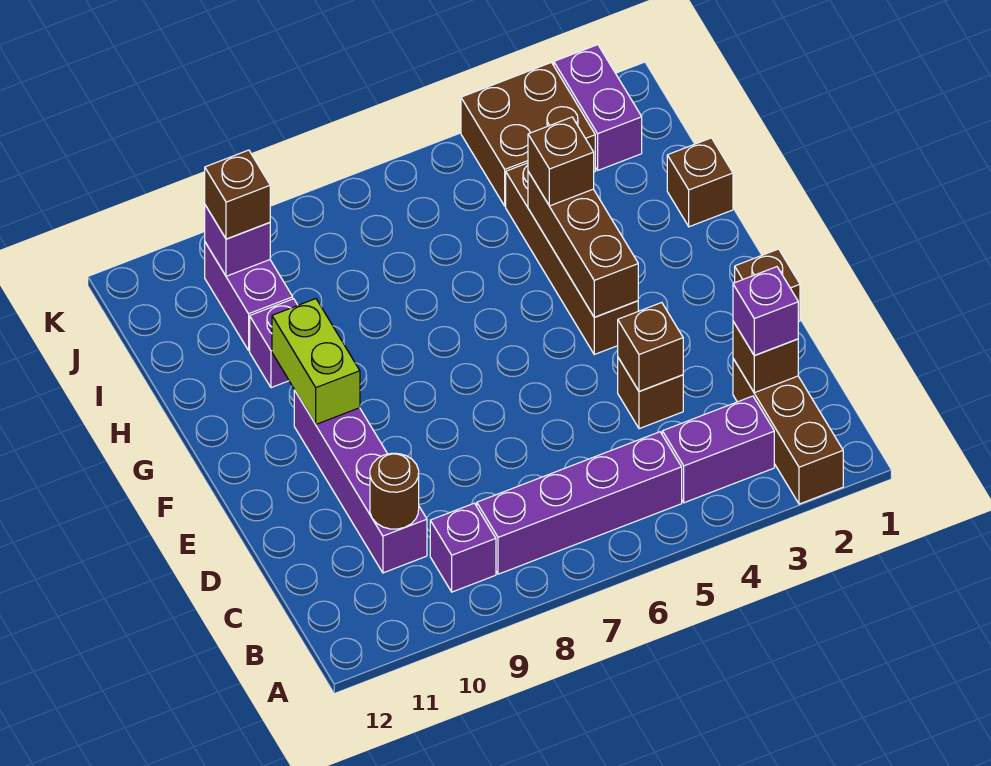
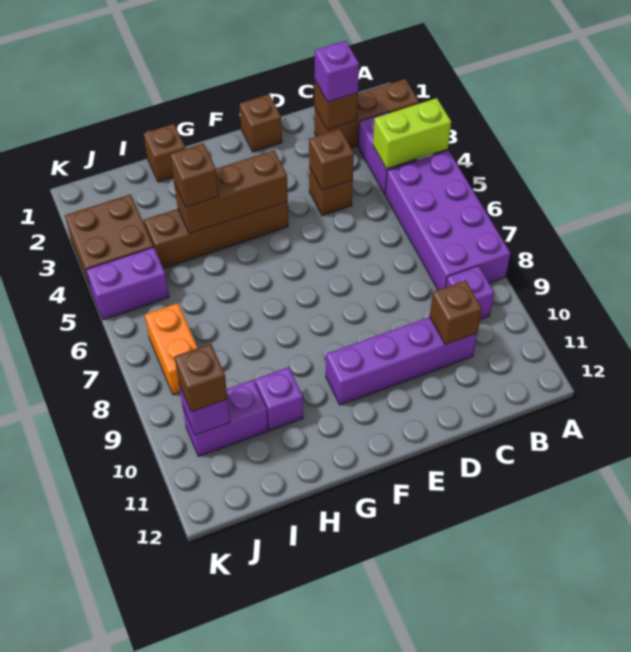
purple 1x4 brick [477,432,682,574] -> purple 2x4 brick [385,150,511,290]
brown 1x1 round brick [370,453,419,529] -> brown 1x1 brick [430,280,482,345]
lime 1x2 brick [272,299,360,424] -> lime 1x2 brick moved to [373,98,451,169]
purple 1x2 brick [554,45,642,170] -> purple 1x2 brick moved to [86,247,169,320]
none -> orange 1x2 brick [145,303,198,395]

